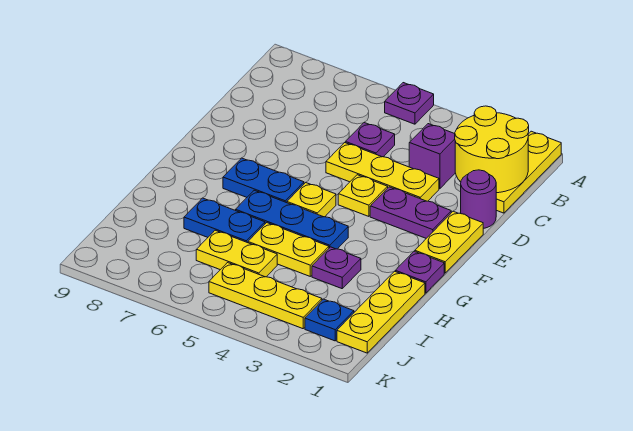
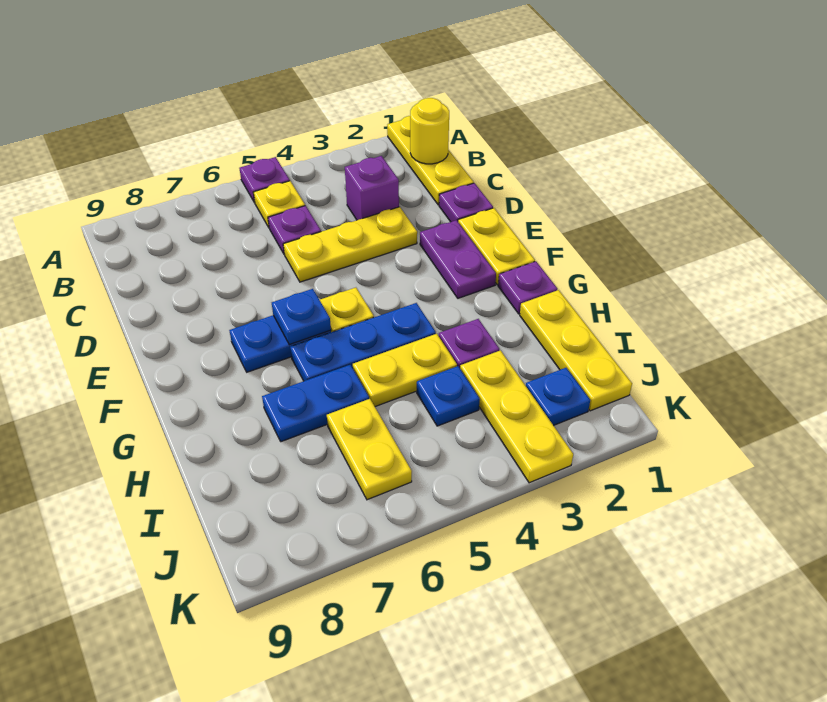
yellow 2x2 round brick [455,106,529,193] -> yellow 1x1 round brick [410,98,449,164]
purple 1x1 round brick [461,170,496,229] -> purple 1x1 plate [439,183,493,222]
purple 1x2 plate [370,187,451,238] -> purple 1x2 plate turned to [420,220,496,298]
yellow 1x1 plate [338,175,388,216] -> yellow 1x1 plate moved to [253,181,305,227]
none -> blue 1x1 plate [272,289,331,345]
none -> blue 1x1 plate [417,366,480,426]
yellow 1x2 plate [196,230,277,277] -> yellow 1x2 plate turned to [327,399,412,500]
yellow 1x3 plate [209,263,322,329] -> yellow 1x3 plate turned to [460,350,573,483]

